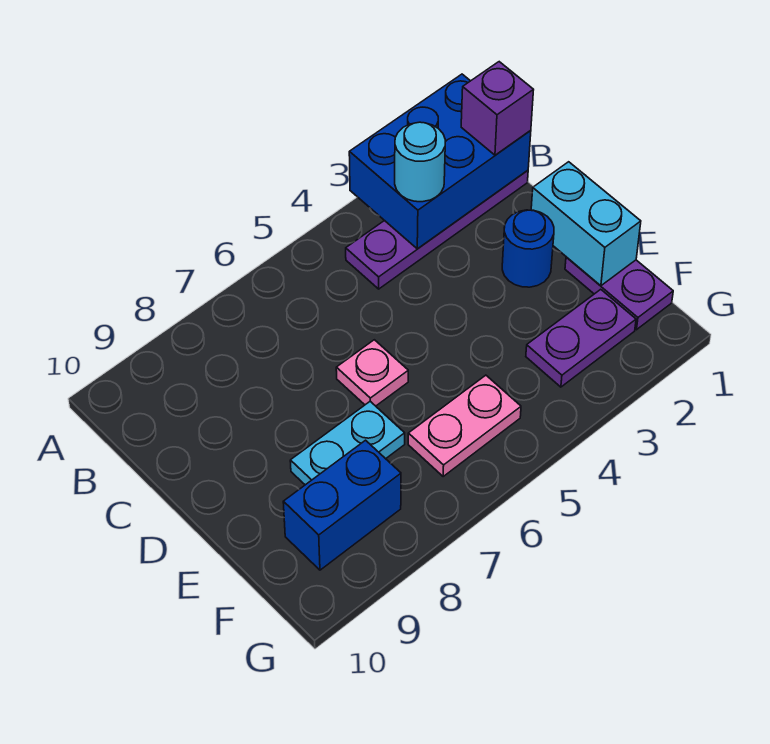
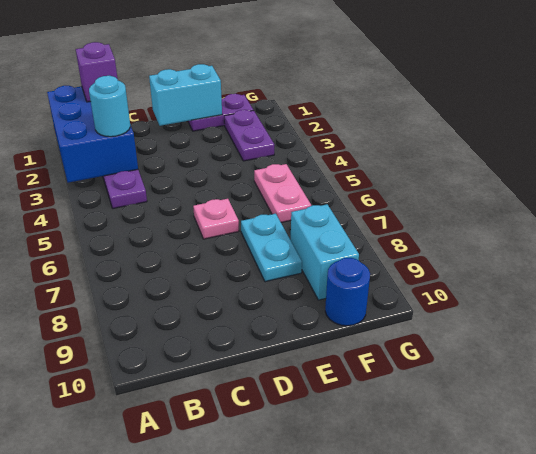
blue 1x1 round brick [502,210,554,287] -> blue 1x1 round brick moved to [325,258,370,326]
blue 1x2 brick [283,440,401,570] -> cyan 1x2 brick [291,204,359,300]

